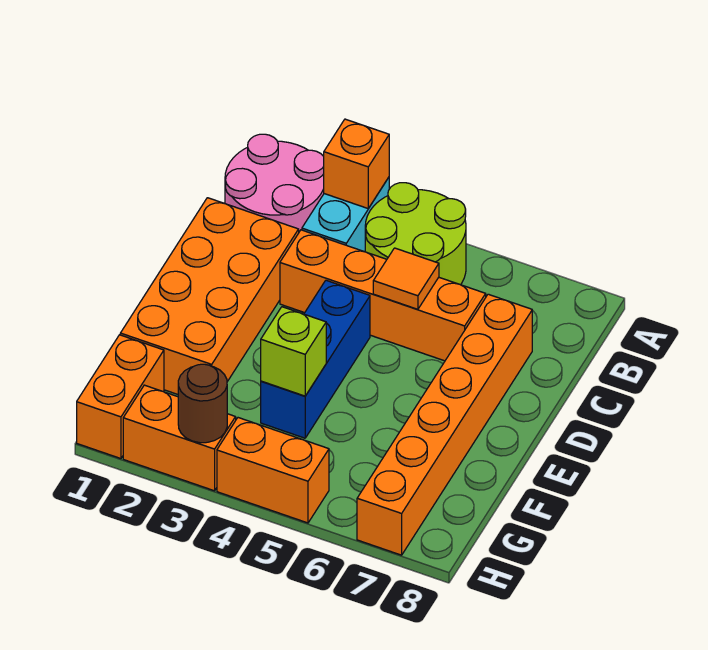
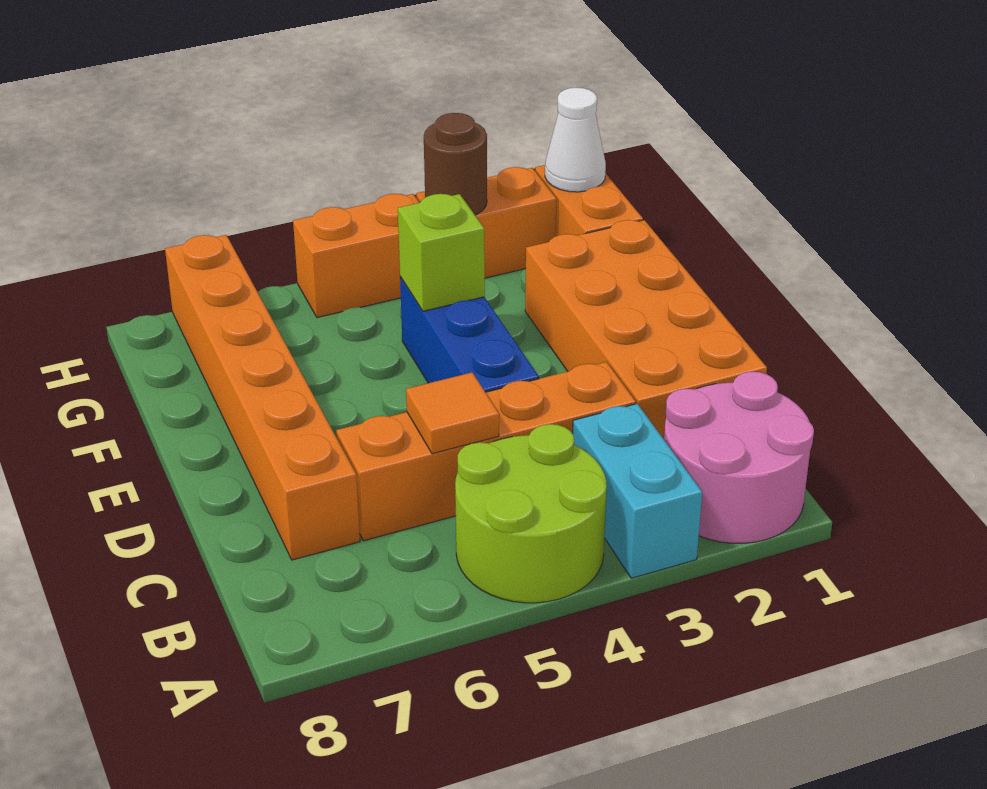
orange 1x1 brick [324,119,389,208] -> none
none -> white 1x1 cone [545,88,606,192]

